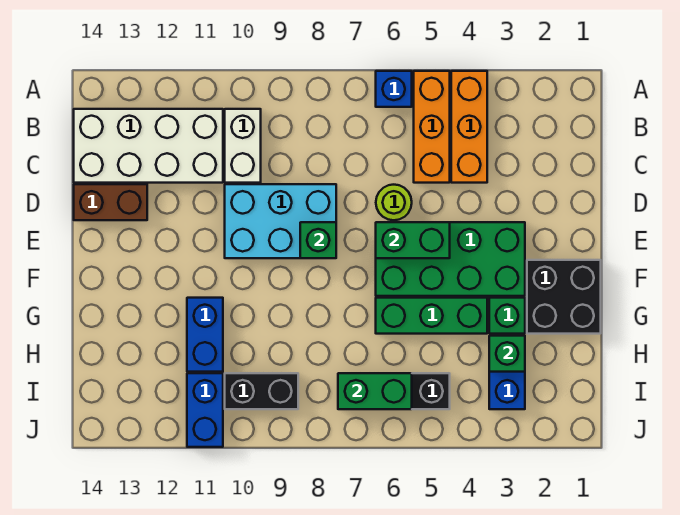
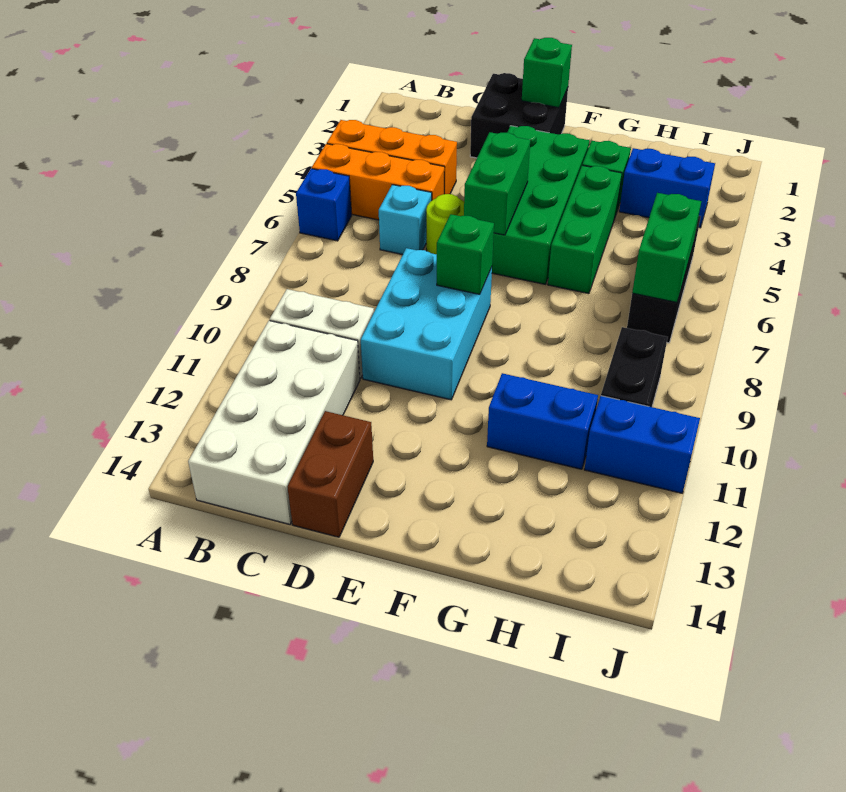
none -> cyan 1x1 brick [379,185,432,255]
black 2x2 brick [527,260,601,334] -> black 2x2 brick moved to [470,73,568,158]
green 1x1 brick [489,336,525,372] -> green 1x1 brick moved to [522,38,572,108]

